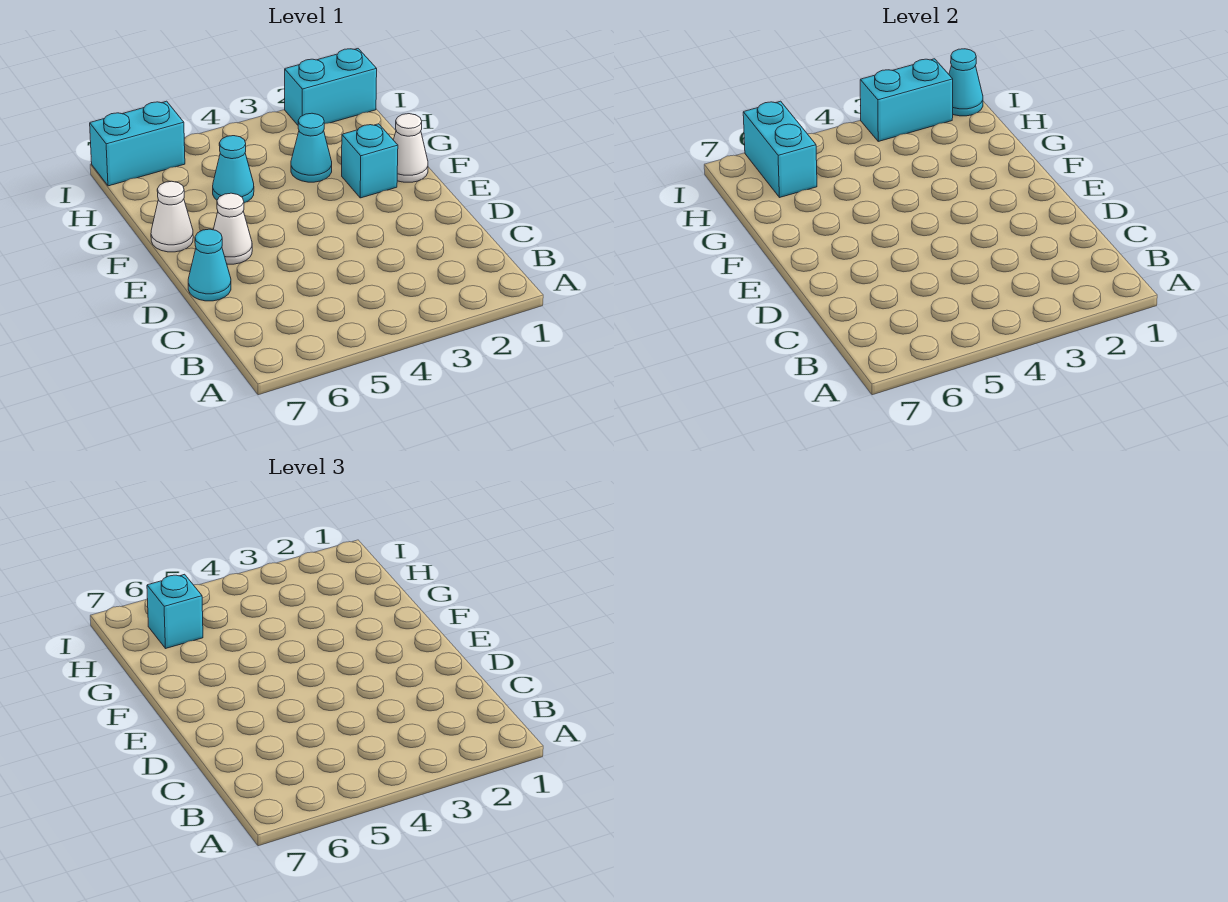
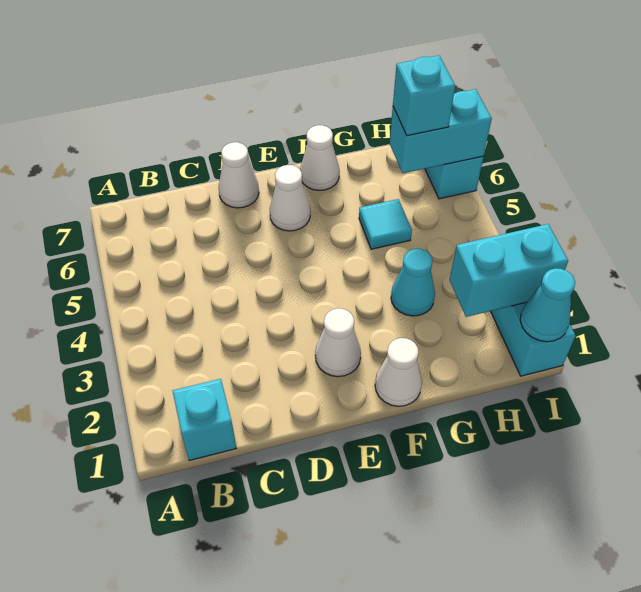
cyan 1x1 cone [188,229,231,301] -> white 1x1 cone [219,142,259,208]
none -> white 1x1 cone [315,308,361,377]
cyan 1x1 brick [342,124,398,198] -> cyan 1x1 brick moved to [173,379,236,460]
cyan 1x1 cone [213,136,254,203] -> cyan 1x1 tile [359,199,412,249]
cyan 1x2 brick [860,59,953,141] -> cyan 1x2 brick turned to [450,224,568,317]

